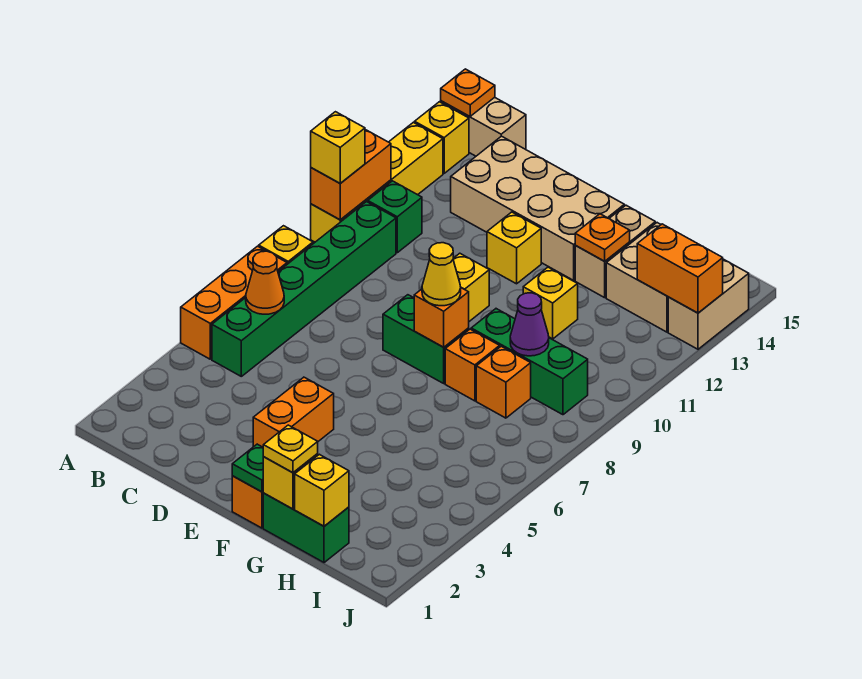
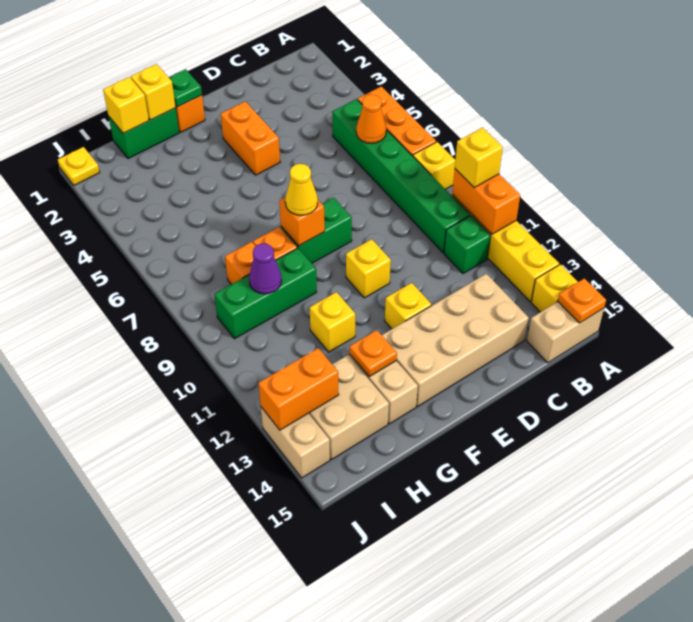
yellow 1x1 plate [263,425,318,473] -> yellow 1x1 plate moved to [58,147,100,185]

